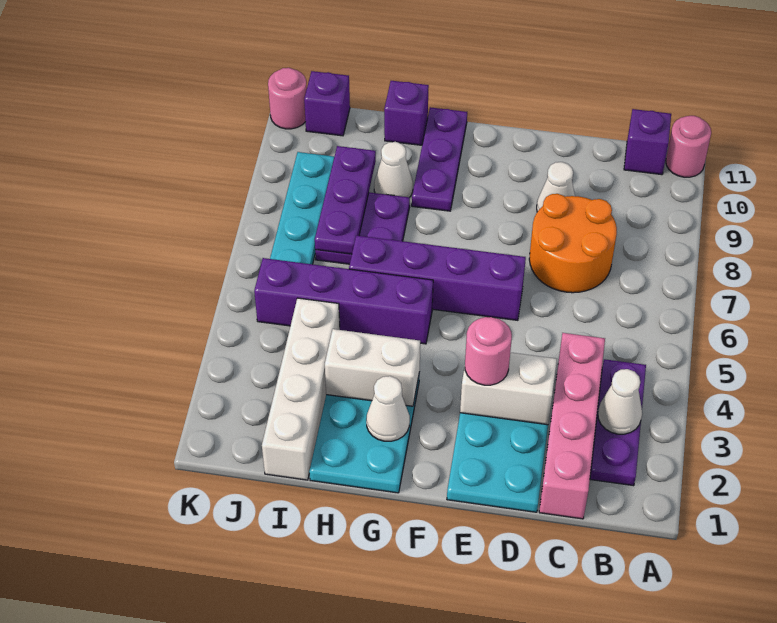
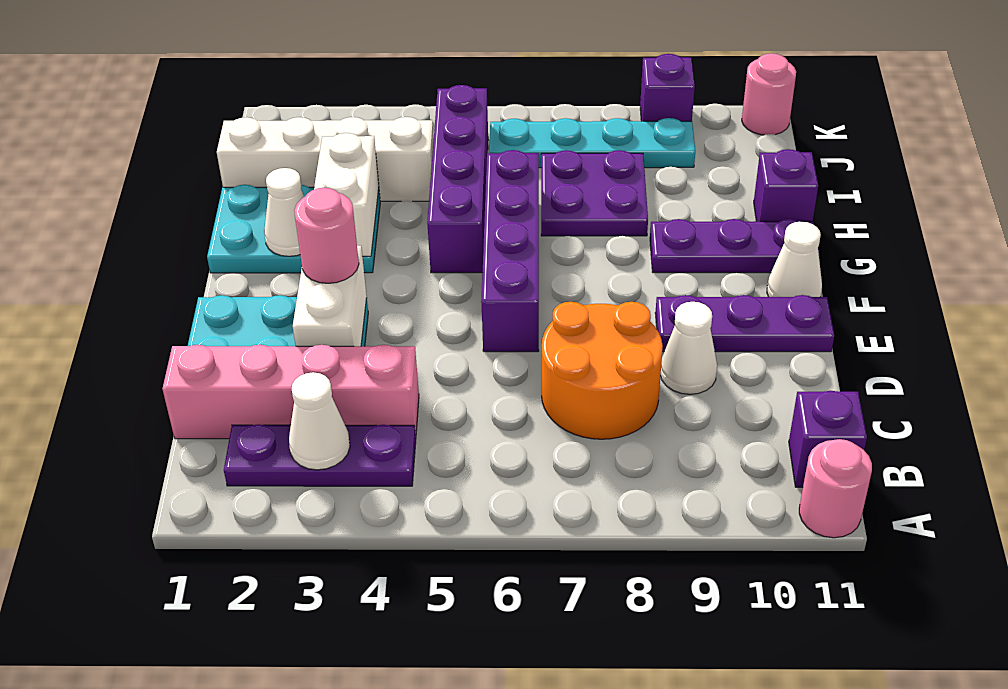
white 1x1 cone [374,142,413,197] -> white 1x1 cone moved to [767,221,822,297]
purple 1x3 plate [315,146,376,254] -> purple 1x3 plate moved to [655,295,834,352]
purple 1x1 brick [304,71,350,136] -> purple 1x1 brick moved to [640,54,695,121]

